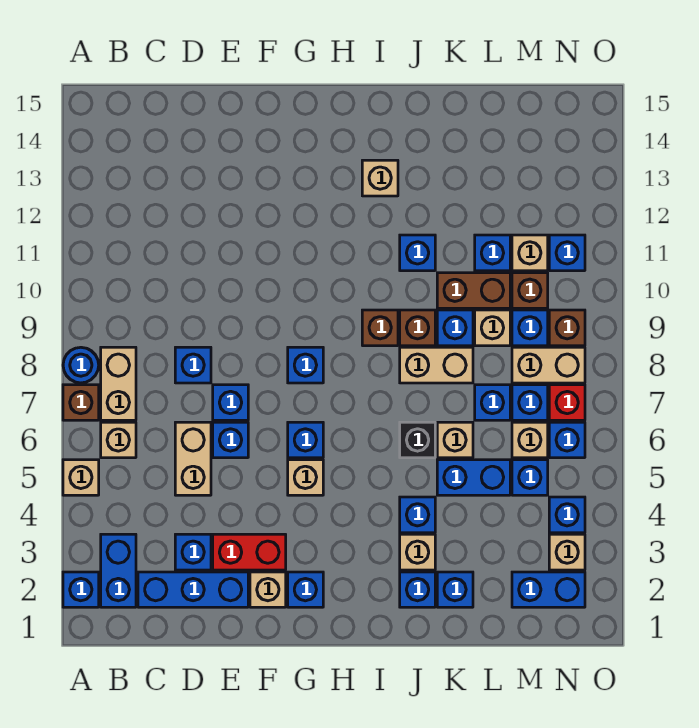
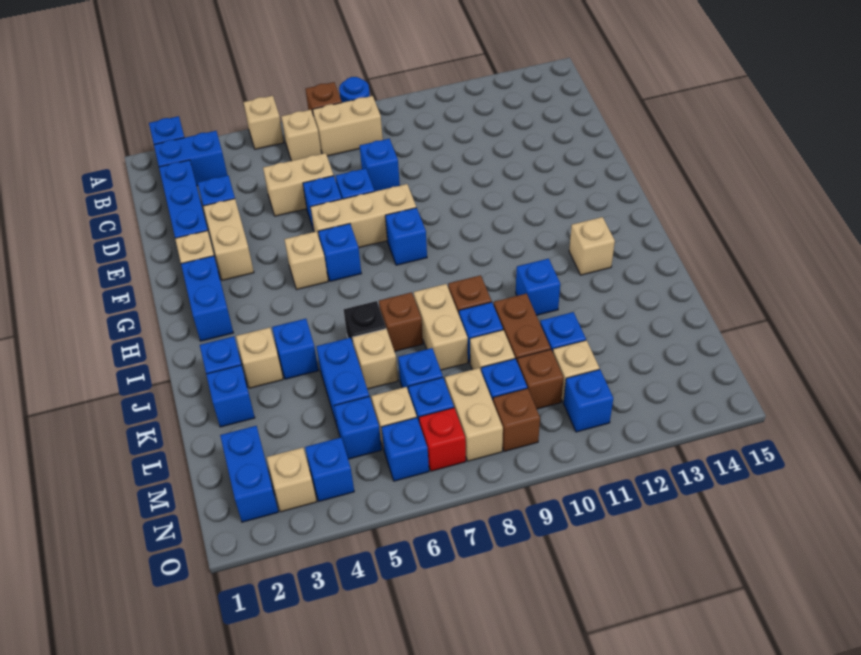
red 1x2 brick [213,534,286,570] -> tan 1x2 brick [203,199,254,280]
none -> tan 1x3 brick [310,184,416,248]
blue 1x1 brick [288,572,323,607] -> blue 1x2 brick [181,256,233,341]
brown 1x1 brick [362,310,398,346] -> brown 1x1 brick moved to [379,292,423,351]

